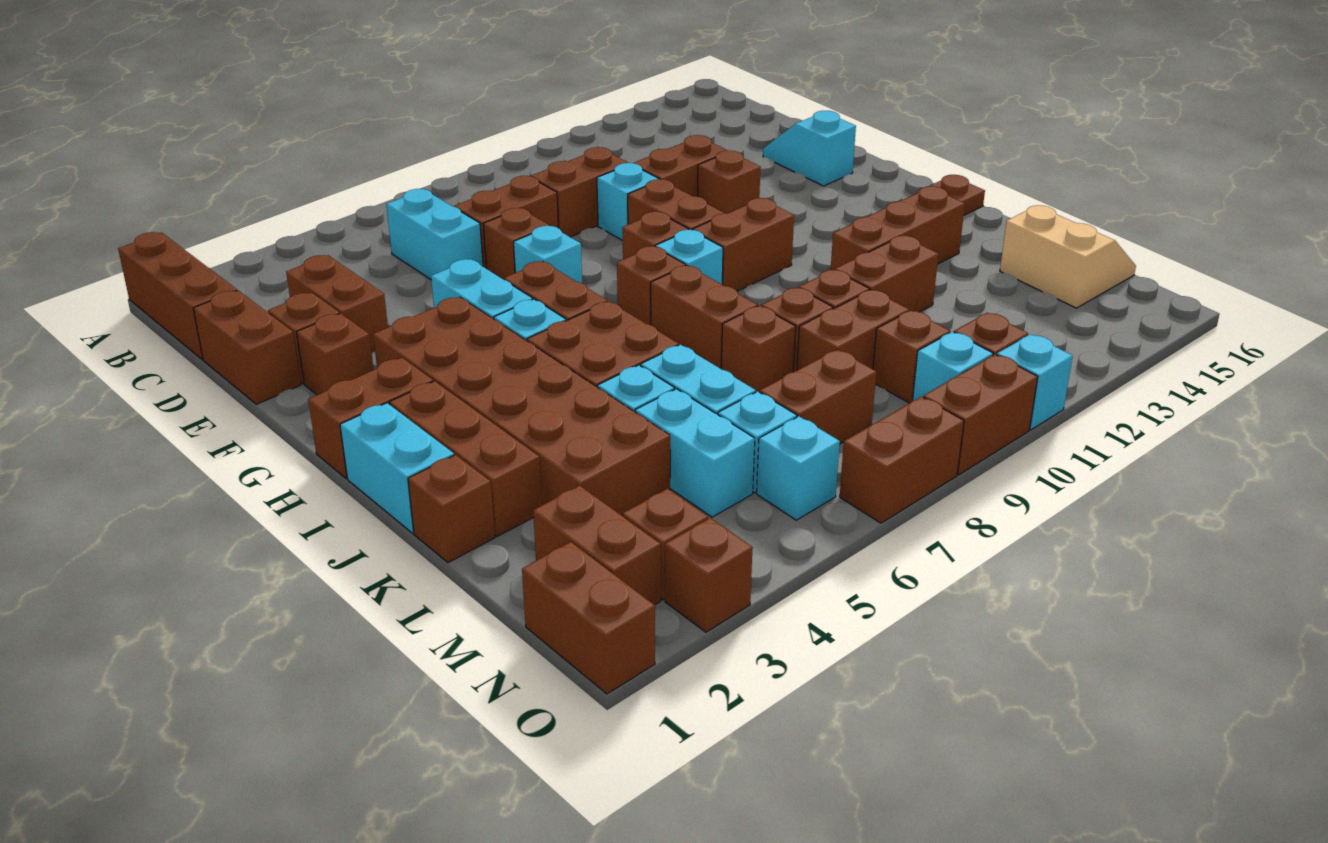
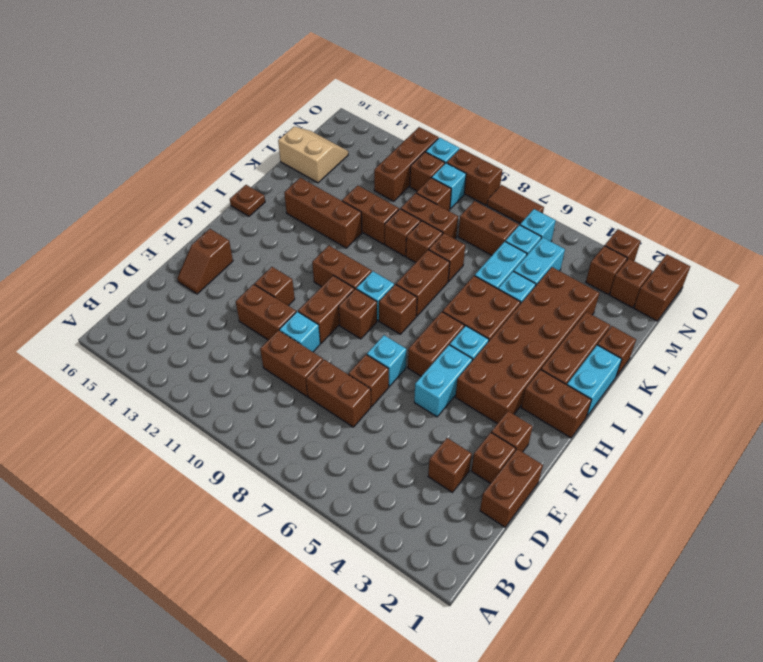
brown 1x3 brick [118,232,237,360] -> brown 1x3 brick moved to [374,127,439,201]
cyan 1x2 brick [386,189,483,279] -> none
brown 1x2 brick [286,255,388,353] -> brown 1x1 brick [428,438,472,492]
cyan 1x2 slope [763,111,856,186] -> brown 1x2 slope [177,229,233,294]
tan 2x2 slope [1000,205,1136,308] -> tan 2x2 slope turned to [278,127,348,183]
brown 1x2 brick [533,486,661,605] -> brown 1x1 brick [610,259,652,308]
brown 1x2 brick [840,397,964,523] -> brown 1x2 tile [487,185,544,224]

